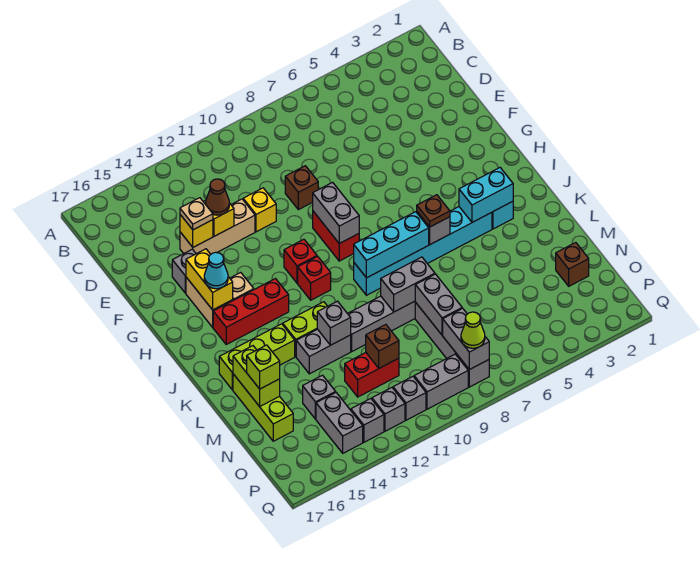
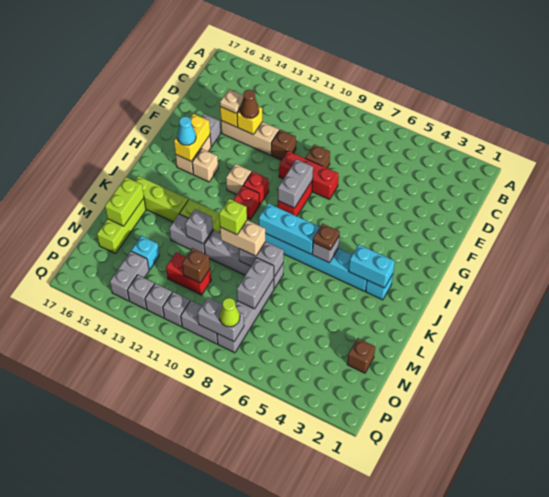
yellow 1x1 brick [243,188,276,232] -> brown 1x1 brick [271,130,296,160]
none -> tan 1x1 brick [226,164,252,194]
red 1x3 brick [213,279,289,344] -> red 1x3 brick moved to [279,151,339,199]
none -> tan 1x2 brick [220,220,266,256]
lime 1x1 brick [247,345,280,389] -> lime 1x1 brick moved to [219,199,247,235]
grey 1x1 brick [303,375,336,419] -> cyan 1x1 brick [131,236,159,270]
grey 1x2 brick [443,308,489,370] -> grey 1x2 brick turned to [198,297,244,341]

